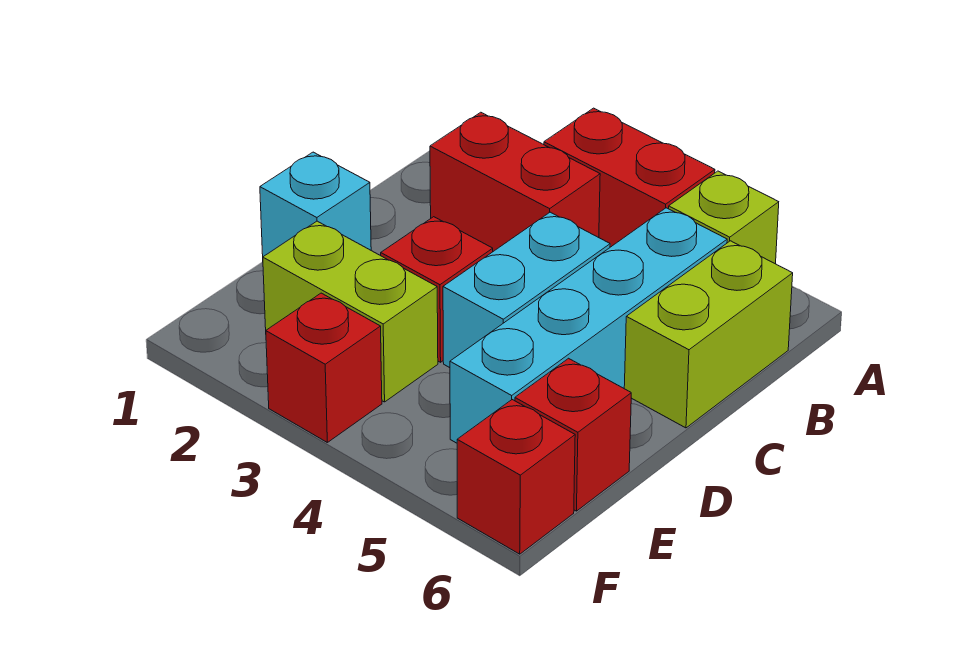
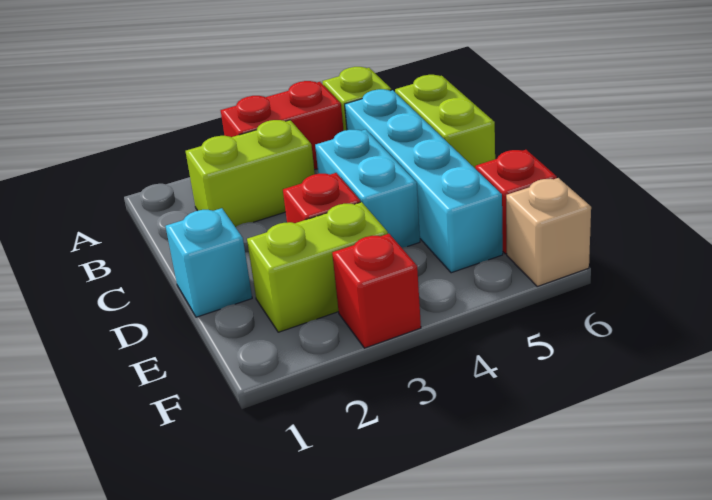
red 1x2 brick [430,112,600,251] -> lime 1x2 brick [186,120,315,227]
red 1x1 brick [457,400,575,554] -> tan 1x1 brick [506,178,591,286]

